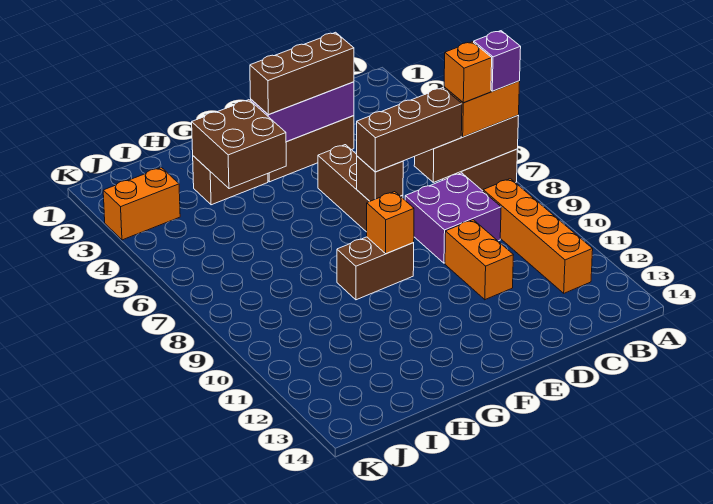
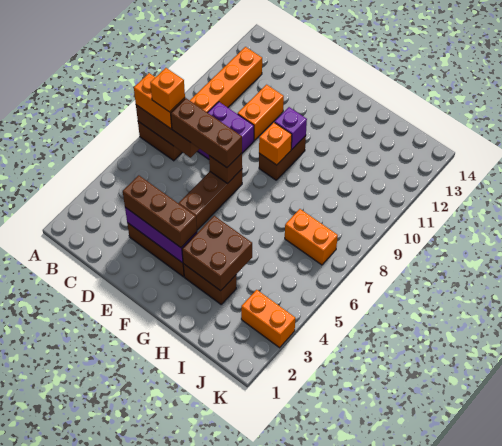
purple 1x1 brick [474,31,521,91] -> purple 1x1 brick moved to [275,107,307,149]
brown 1x2 brick [337,237,414,300] -> brown 1x2 brick turned to [259,136,306,180]
none -> orange 1x2 brick [285,209,338,265]

